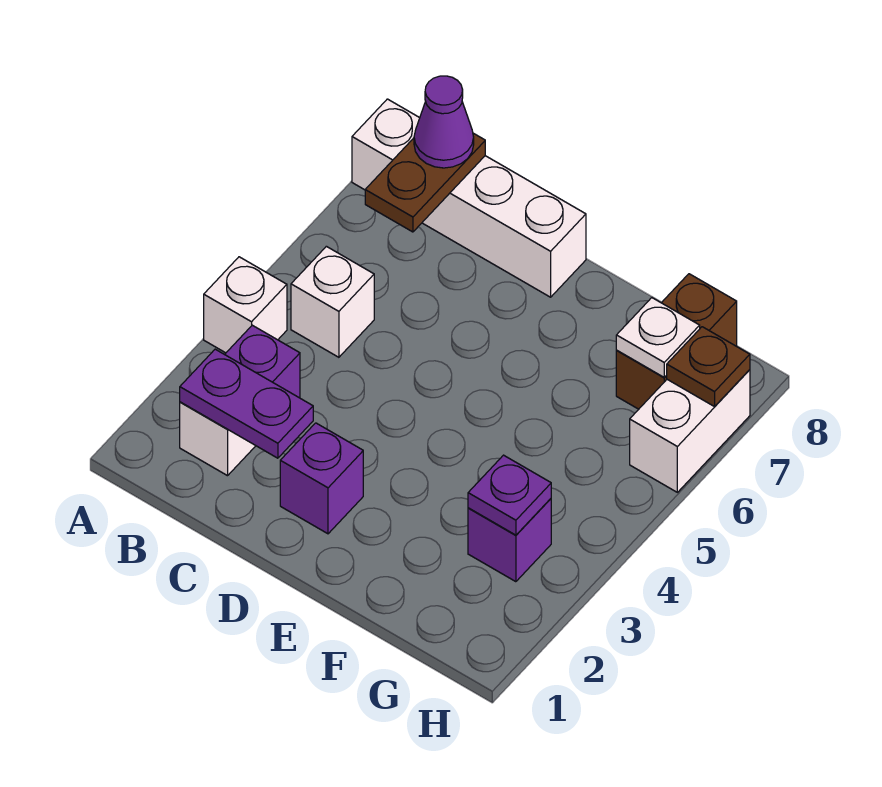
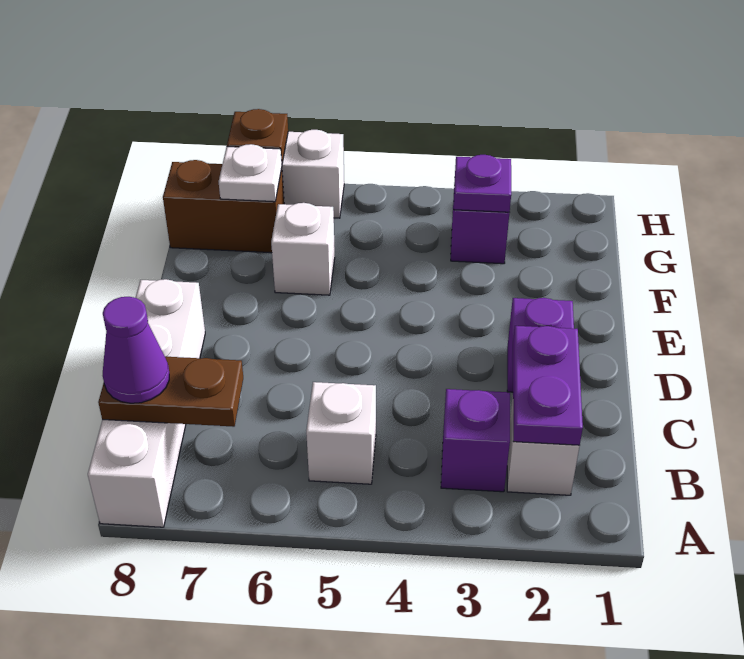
white 1x1 brick [204,257,287,353] -> white 1x1 brick moved to [271,203,335,295]

